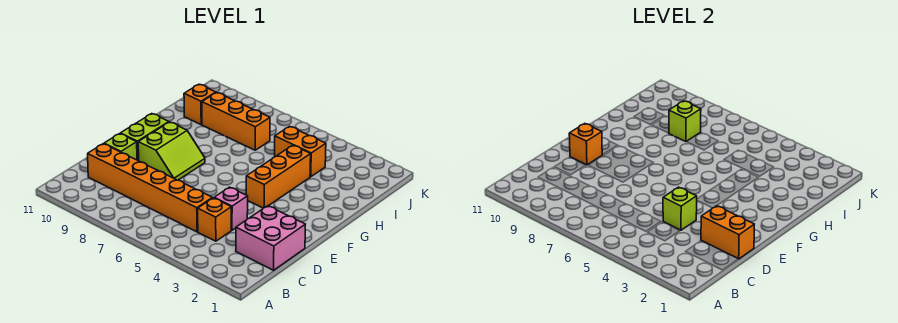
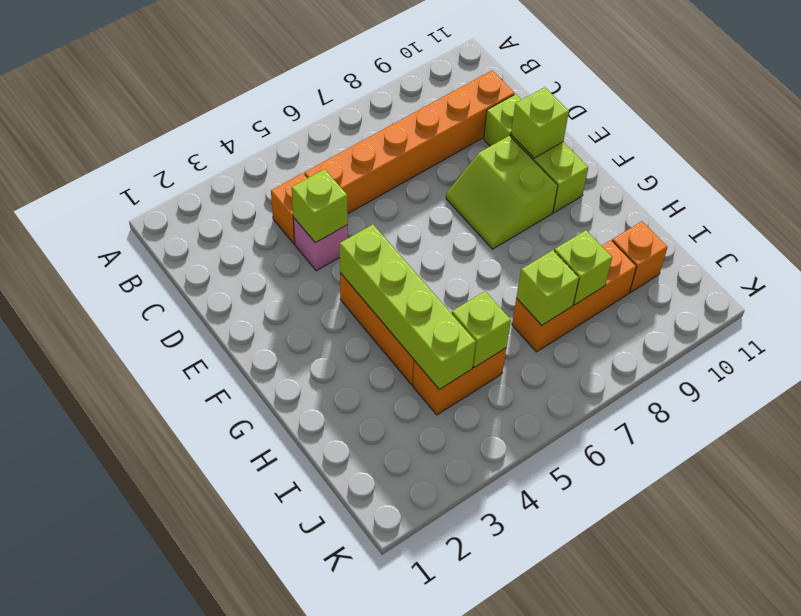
pink 2x2 brick [236,206,305,270] -> none
orange 1x2 brick [701,206,754,259] -> none
orange 1x1 brick [569,124,602,165] -> lime 1x1 brick [511,87,569,158]
none -> lime 1x4 brick [340,224,476,389]
none -> lime 1x1 brick [452,291,511,368]
none -> lime 1x1 brick [516,250,579,325]

